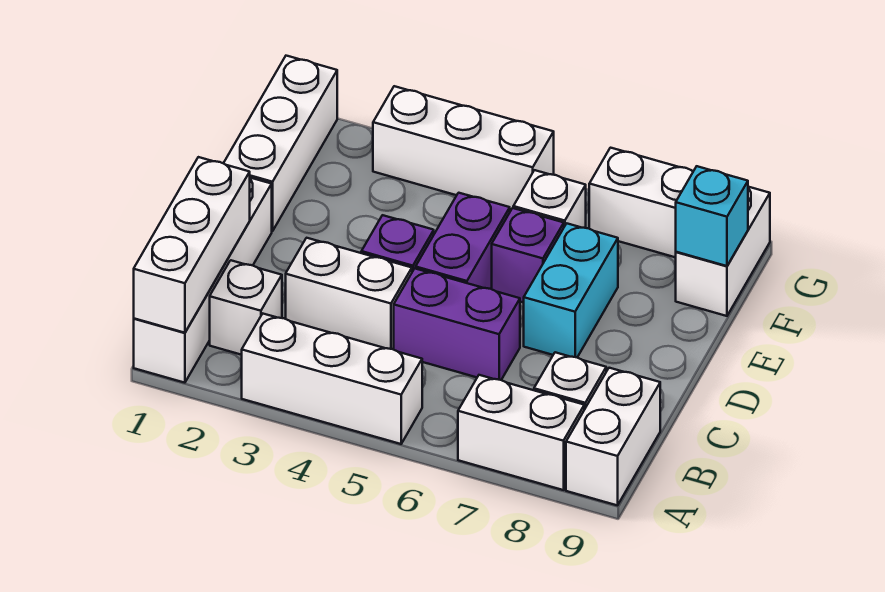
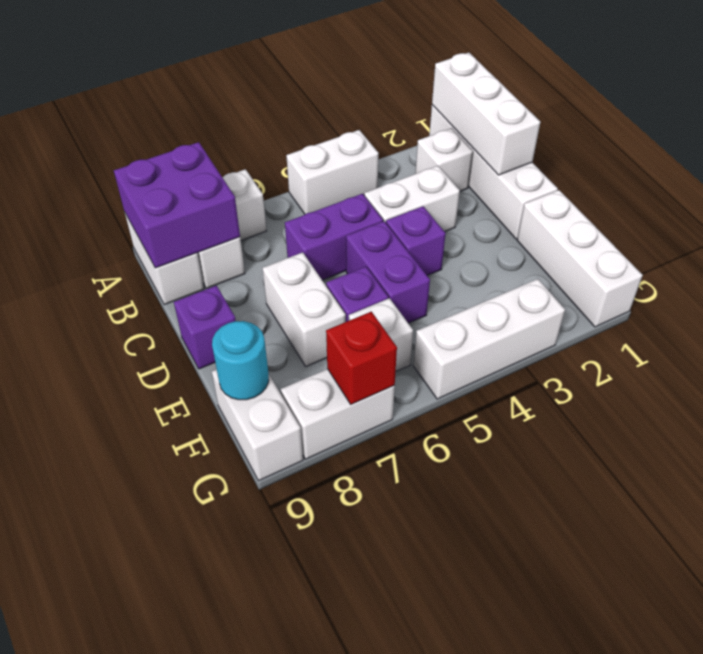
white 1x3 brick [242,314,422,444] -> white 1x2 brick [286,130,379,214]
none -> purple 2x2 brick [114,142,240,268]
cyan 1x2 brick [524,223,618,357] -> white 1x2 brick [263,252,346,366]
none -> purple 1x1 brick [174,286,236,369]
cyan 1x1 brick [676,166,748,266] -> cyan 1x1 round brick [212,321,269,400]
none -> red 1x1 brick [326,312,397,404]

